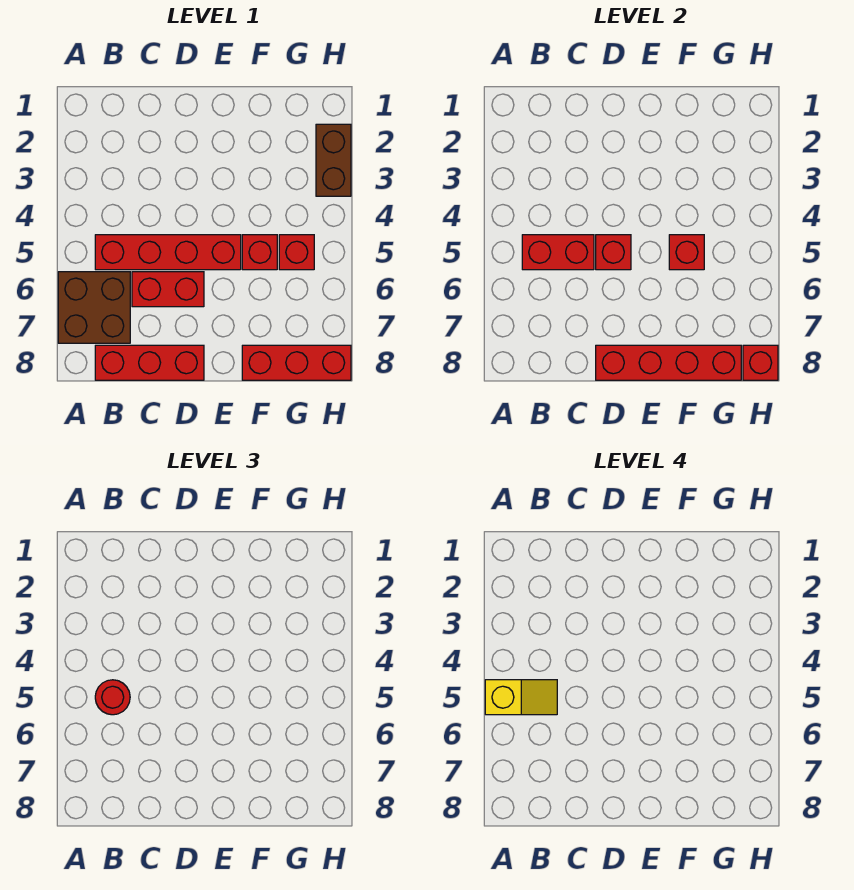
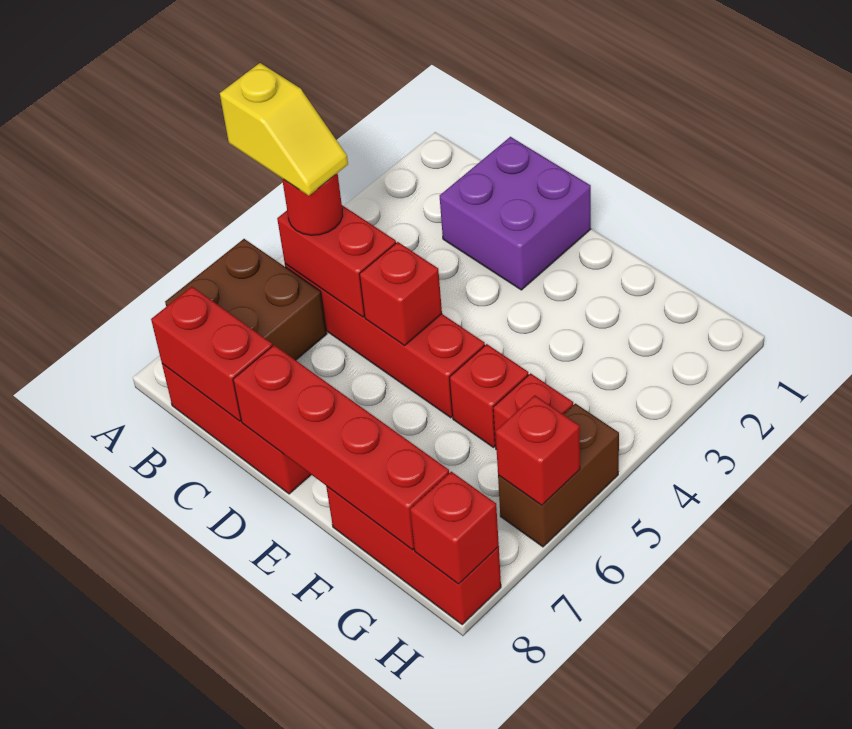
none -> purple 2x2 brick [440,137,591,290]
red 1x2 brick [132,272,204,307] -> red 1x2 brick moved to [151,287,272,421]
red 1x1 brick [669,235,704,270] -> red 1x1 brick moved to [496,395,580,505]
brown 1x2 brick [316,124,351,196] -> brown 1x2 brick moved to [498,404,619,547]

